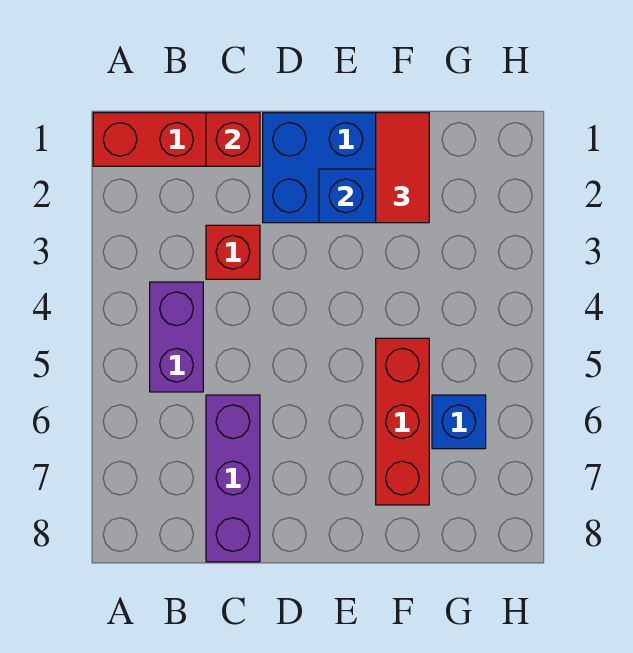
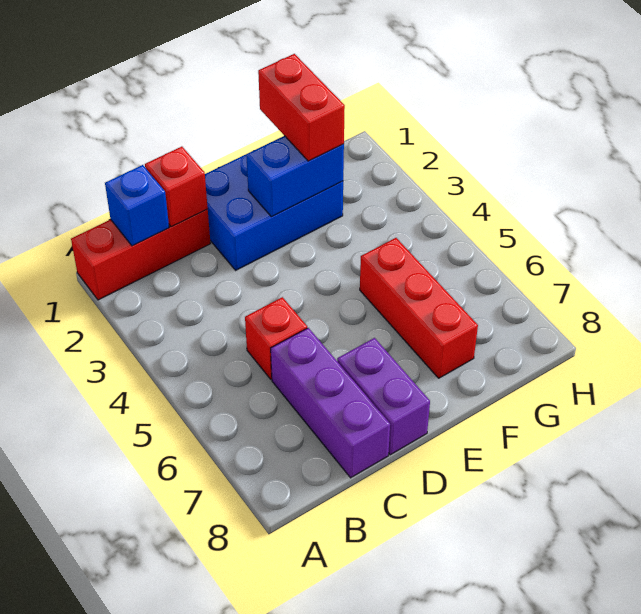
purple 1x2 brick [150,282,203,392] -> purple 1x2 brick moved to [337,338,430,455]
red 1x1 brick [206,225,260,279] -> red 1x1 brick moved to [245,297,307,379]
red 1x2 tile [376,113,429,223] -> red 1x2 brick [258,54,345,161]
blue 1x1 brick [432,395,486,449] -> blue 1x1 brick moved to [105,165,169,246]

